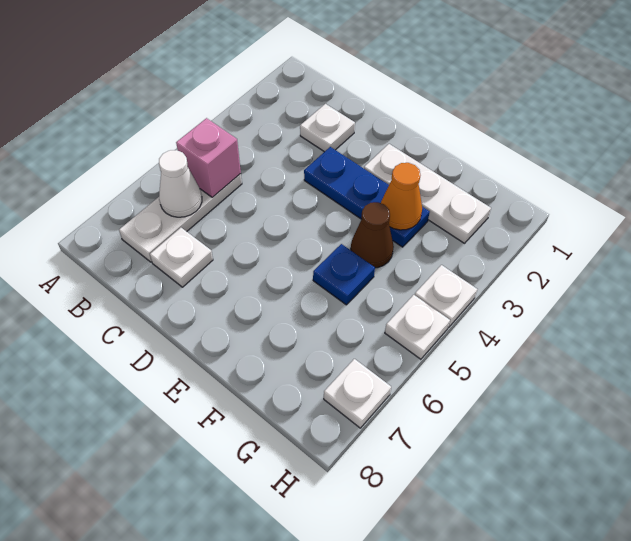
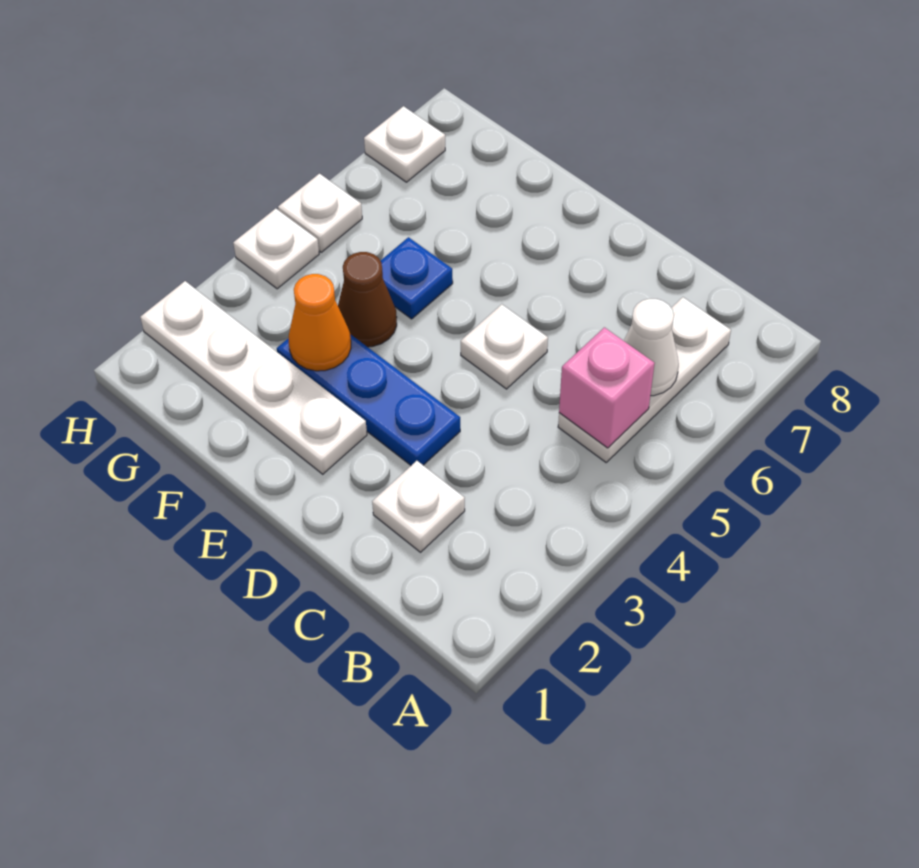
white 1x1 plate [150,228,213,287] -> white 1x1 plate moved to [461,304,548,389]
white 1x3 plate [364,144,491,243] -> white 1x4 plate [140,281,367,474]

